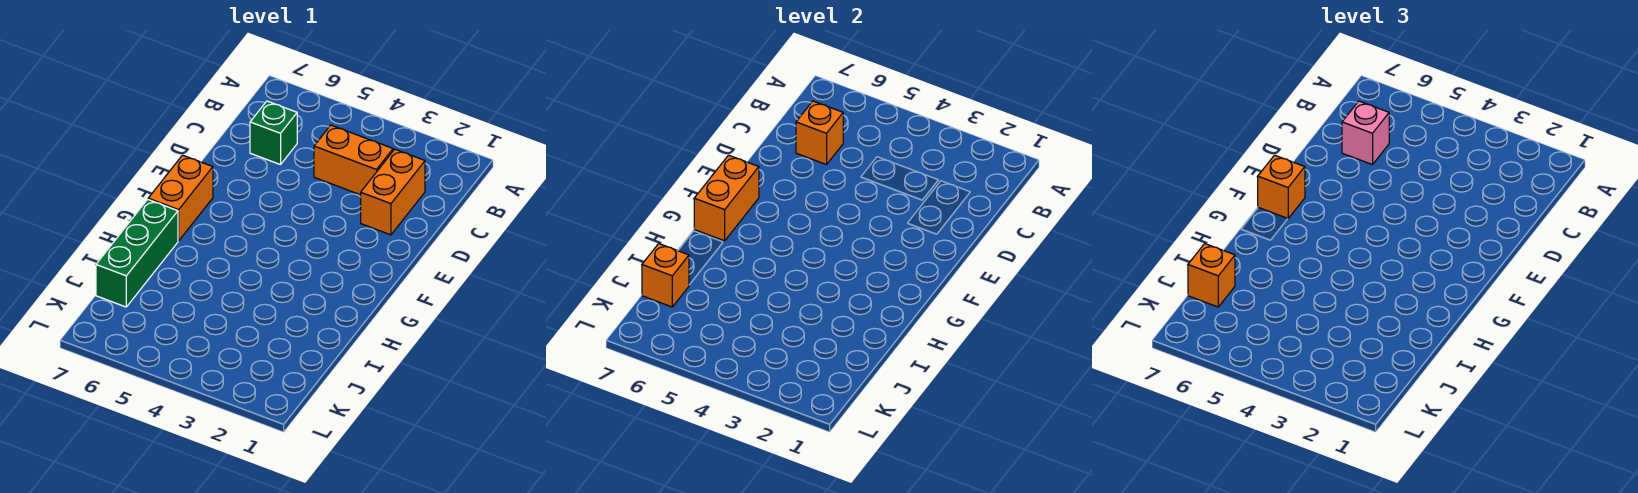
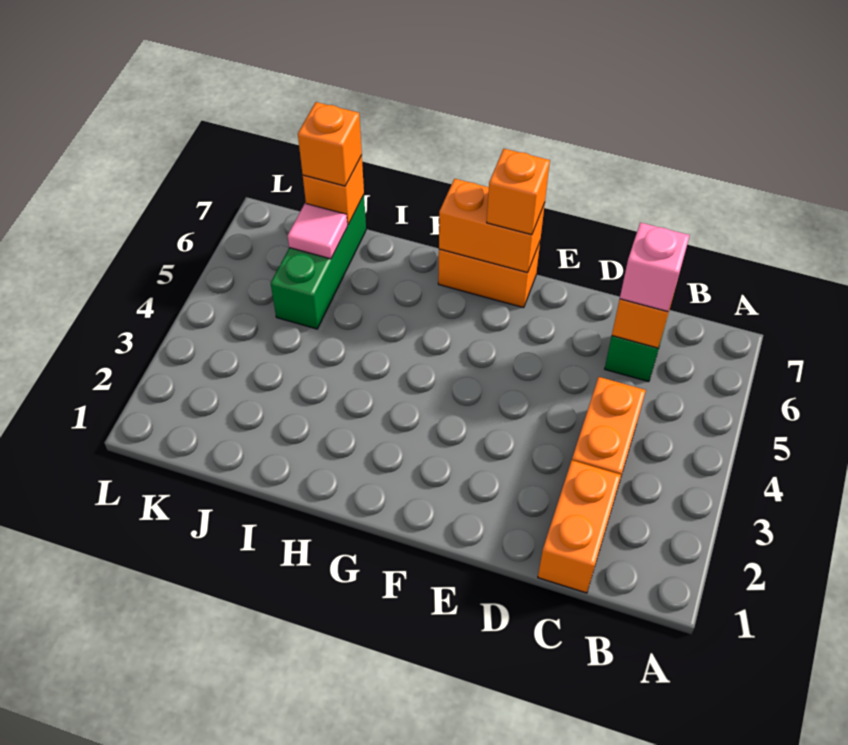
orange 1x2 brick [361,149,425,235] -> orange 1x2 brick turned to [538,460,621,593]
green 1x3 brick [96,199,178,307] -> green 1x3 brick turned to [271,195,366,329]
none -> pink 1x1 tile [287,203,348,259]

